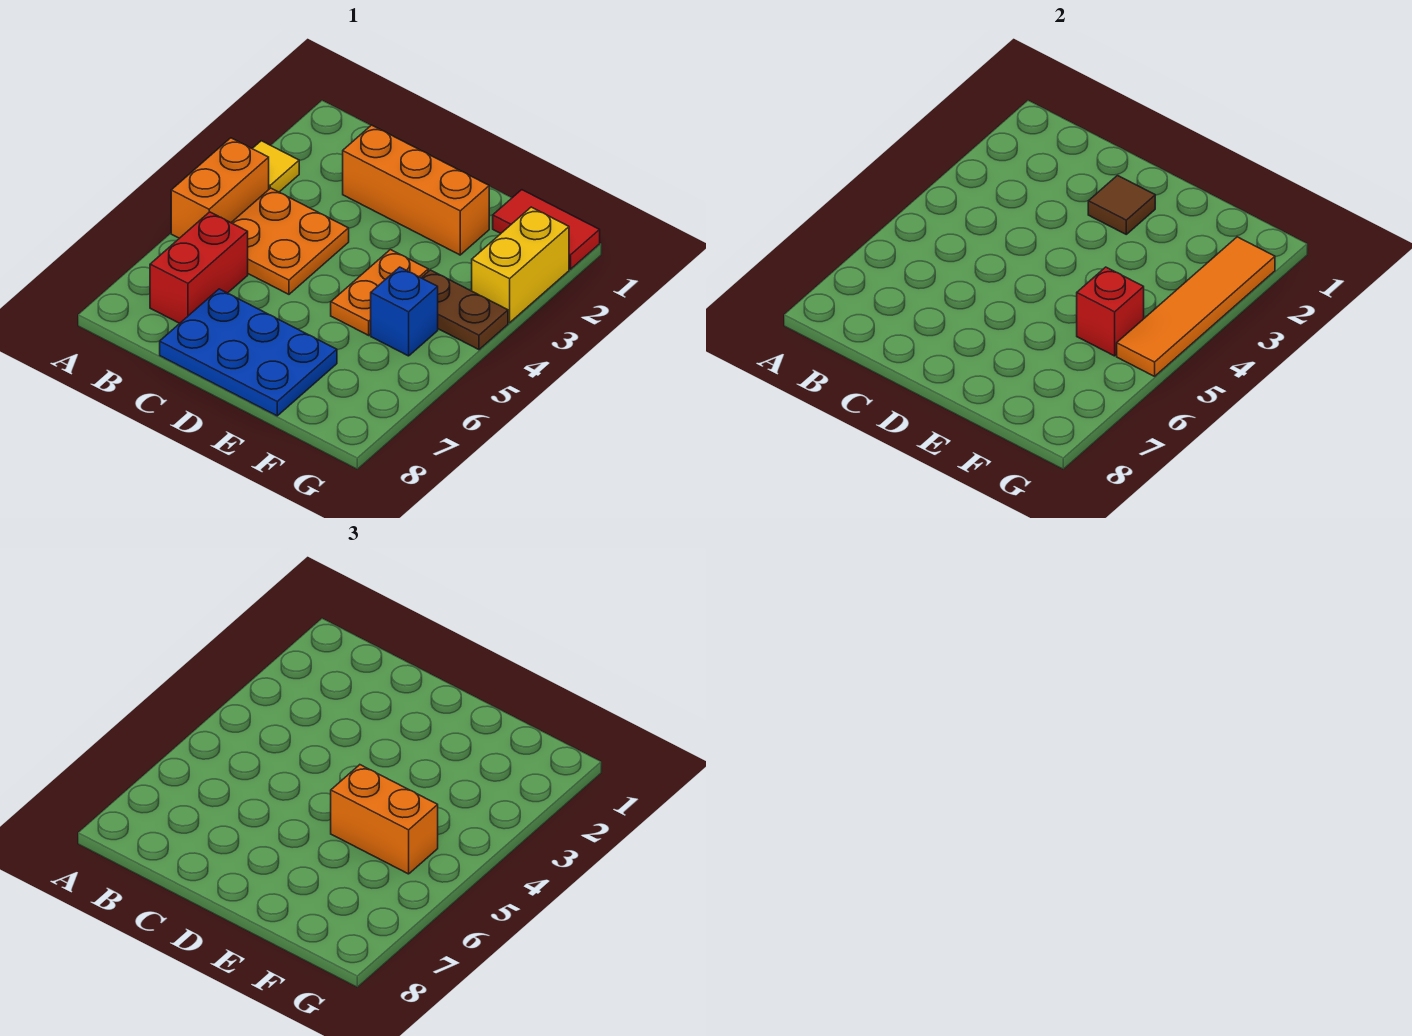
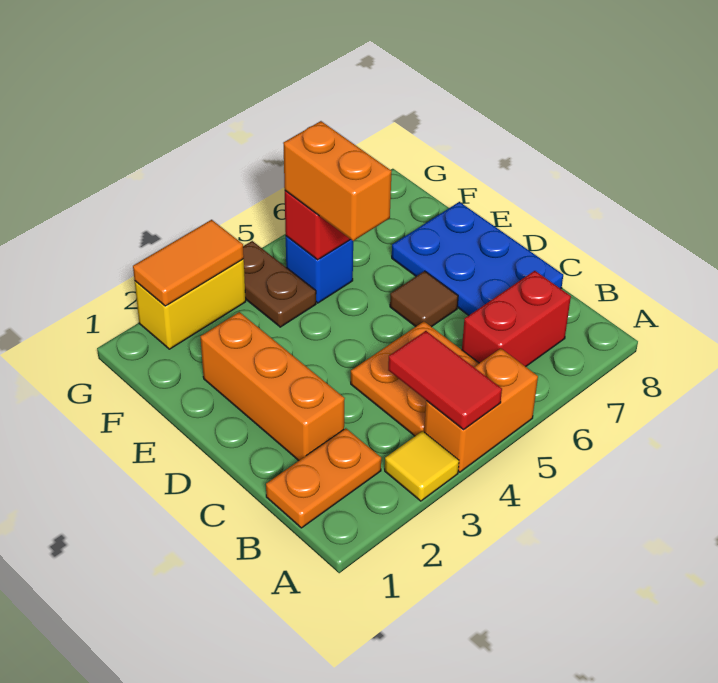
brown 1x1 tile [1088,175,1155,234] -> brown 1x1 tile moved to [390,271,458,327]
orange 1x2 plate [331,250,428,335] -> orange 1x2 plate moved to [266,428,381,528]
red 1x2 tile [493,190,600,269] -> red 1x2 tile moved to [388,331,502,430]
orange 1x4 tile [1117,237,1275,376] -> orange 1x2 tile [133,220,244,306]

